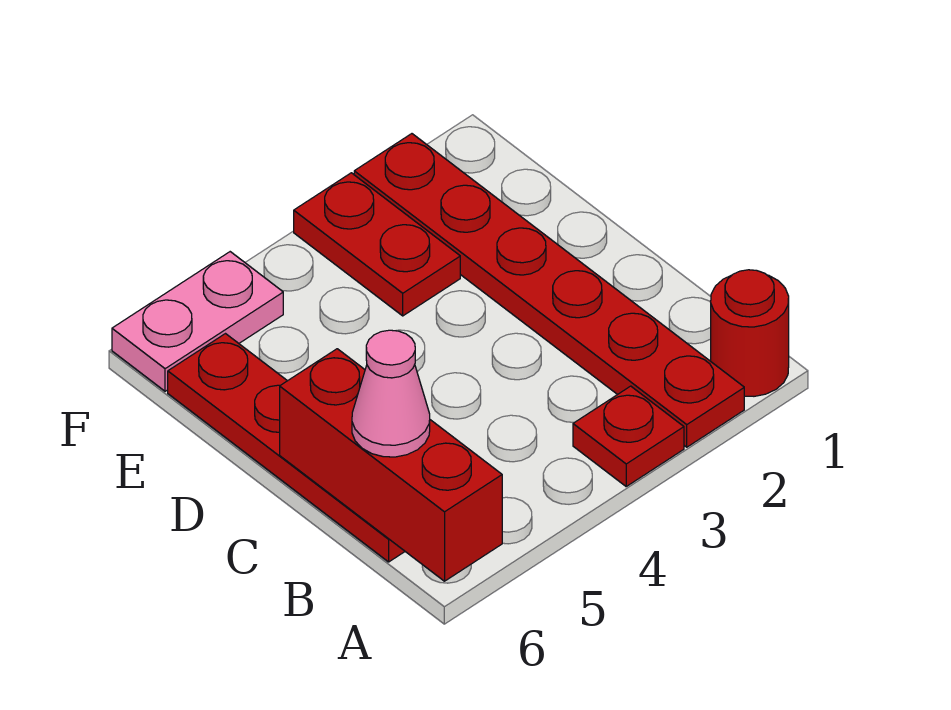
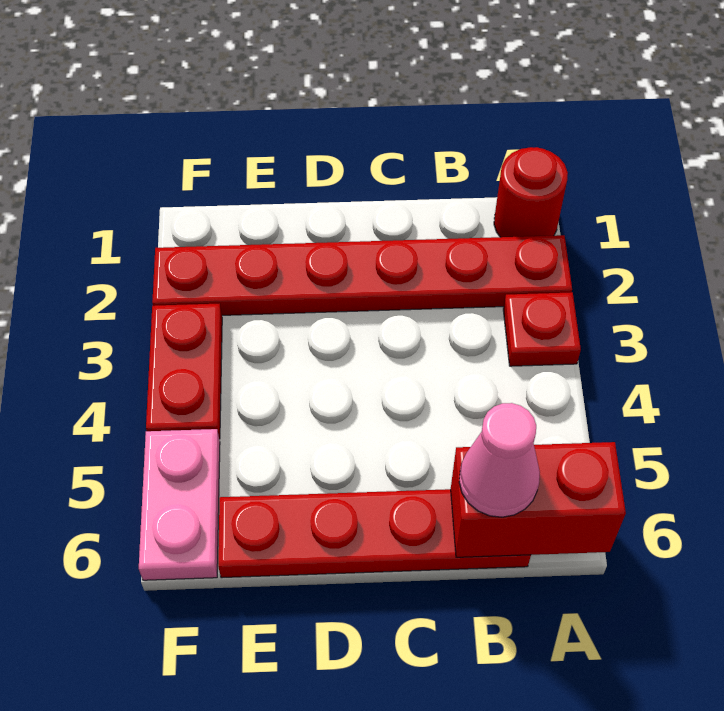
red 1x3 brick [280,349,502,581] -> red 1x2 brick [451,442,626,557]
red 1x2 plate [294,173,460,316] -> red 1x2 plate turned to [146,303,222,439]

